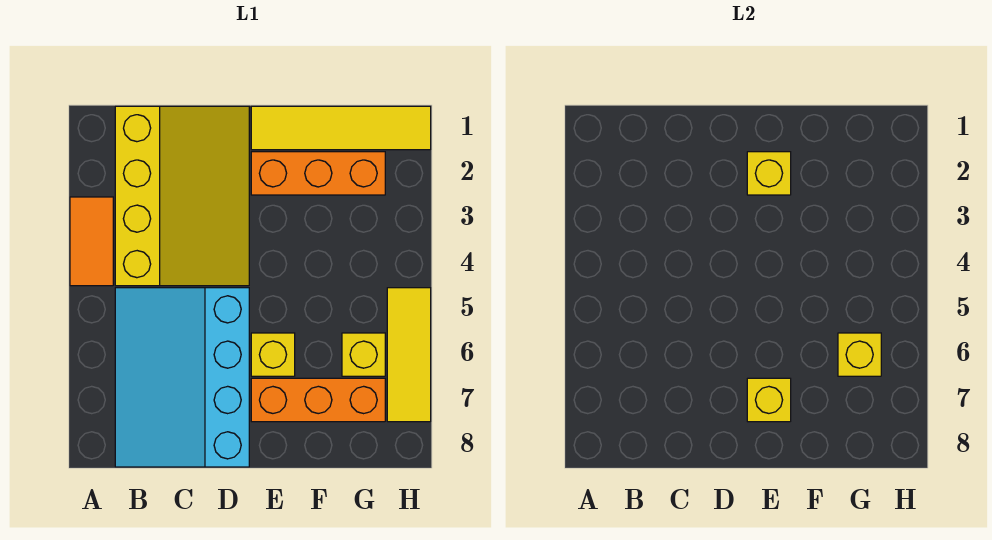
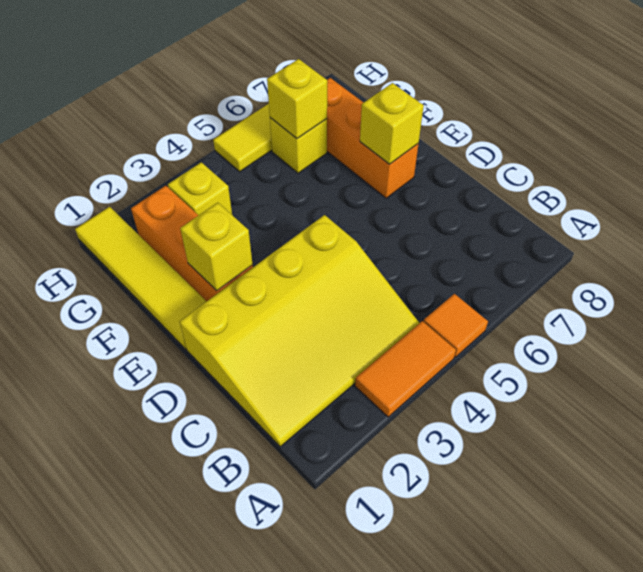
none -> orange 1x1 tile [424,294,488,357]
yellow 3x4 slope [115,106,249,286] -> yellow 3x4 slope turned to [180,215,419,446]
cyan 3x4 slope [115,288,249,467] -> none
yellow 1x1 brick [251,333,295,376] -> yellow 1x1 brick moved to [168,162,232,215]

